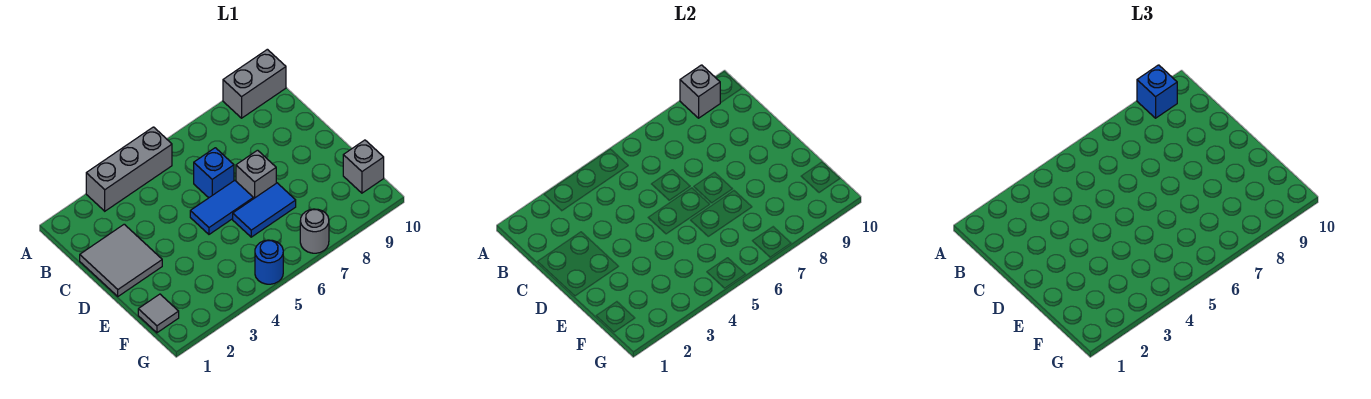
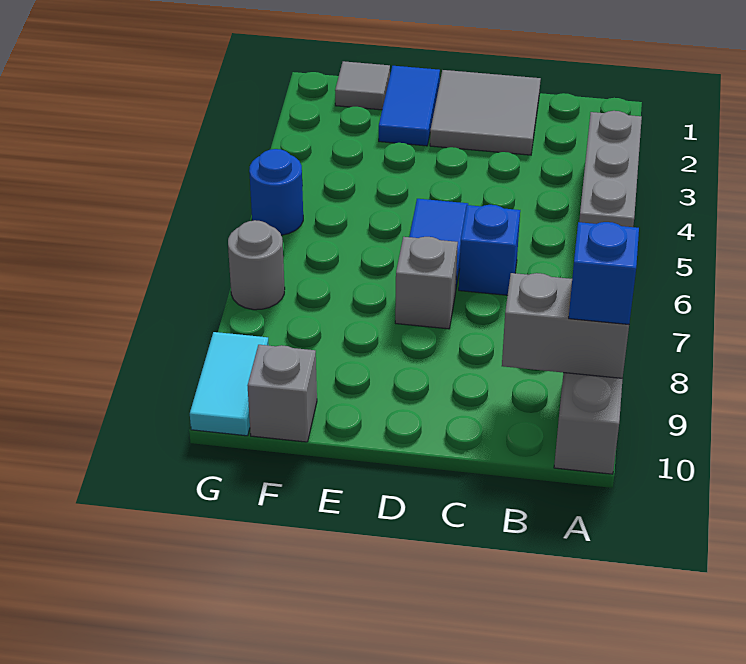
grey 1x1 brick [680,65,720,118] -> grey 1x2 brick [502,273,629,378]
blue 1x2 tile [233,183,296,237] -> blue 1x2 tile moved to [379,66,440,146]
none -> cyan 1x2 tile [190,332,269,436]

